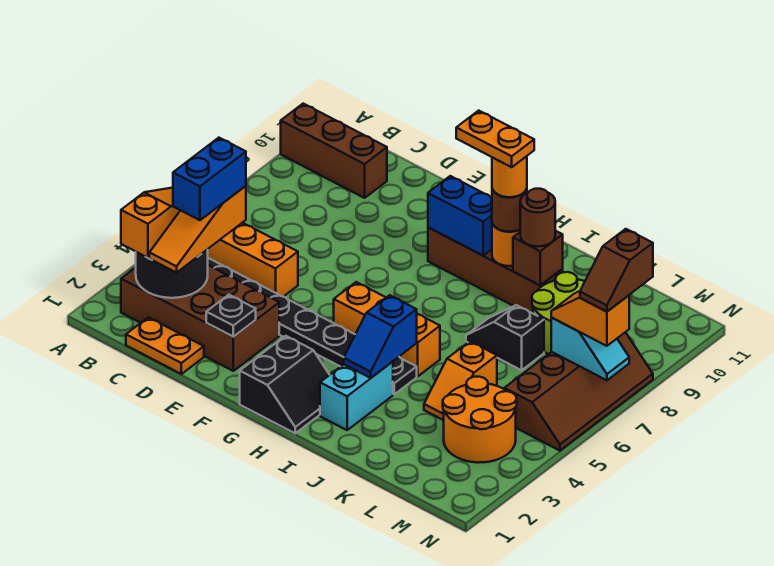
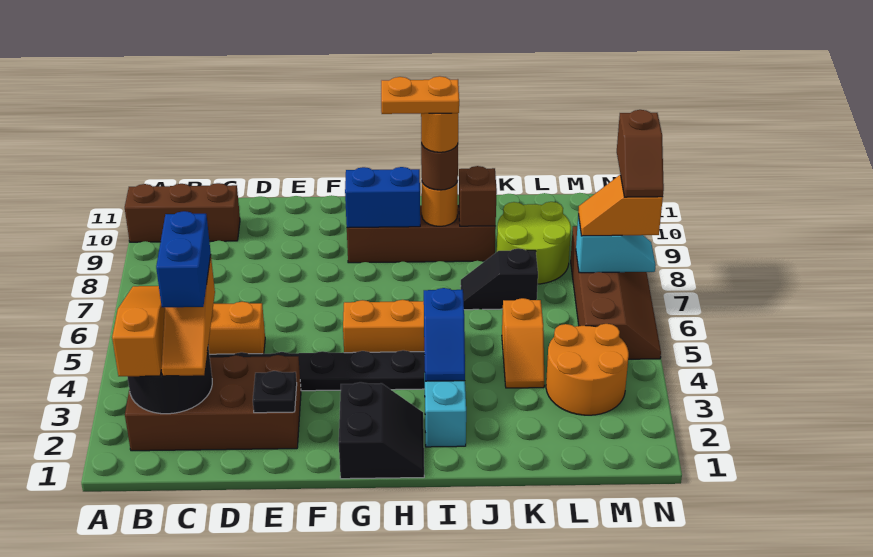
orange 1x2 plate [126,317,204,374] -> none
brown 1x1 round brick [520,189,555,247] -> none

